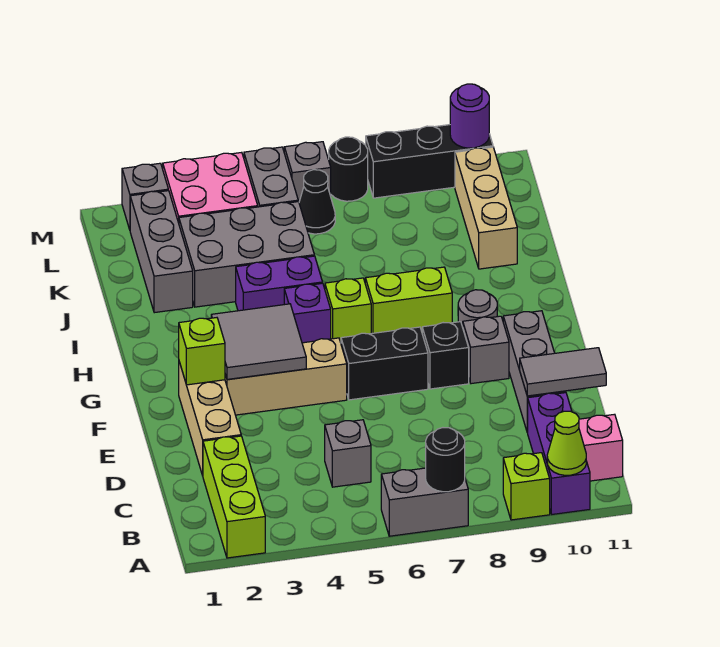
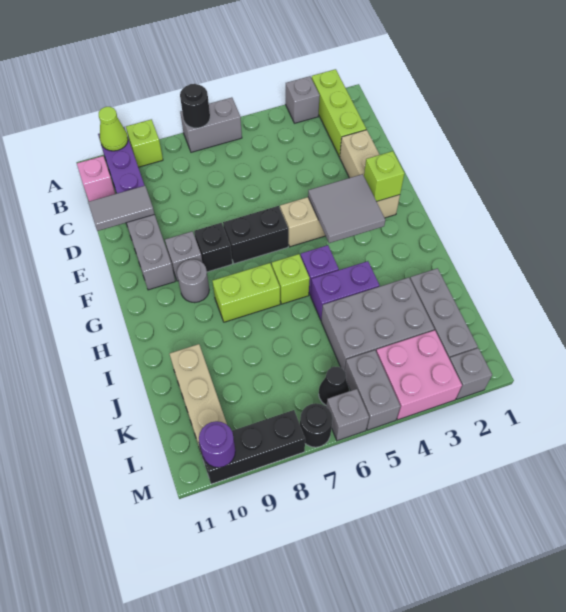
grey 1x1 brick [325,420,371,487] -> grey 1x1 brick moved to [286,76,320,123]

